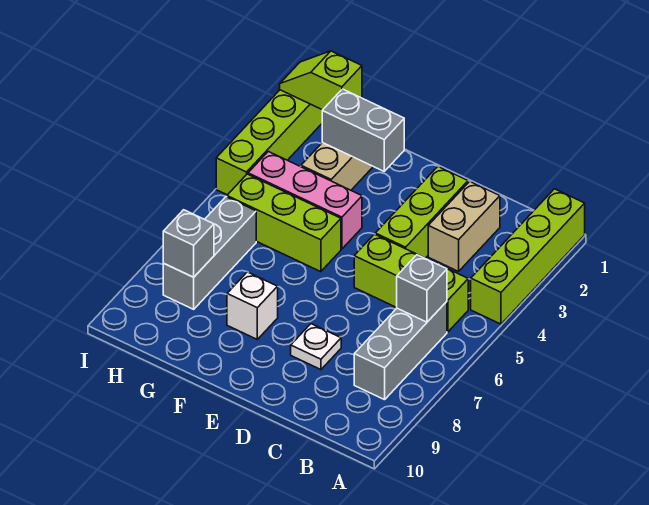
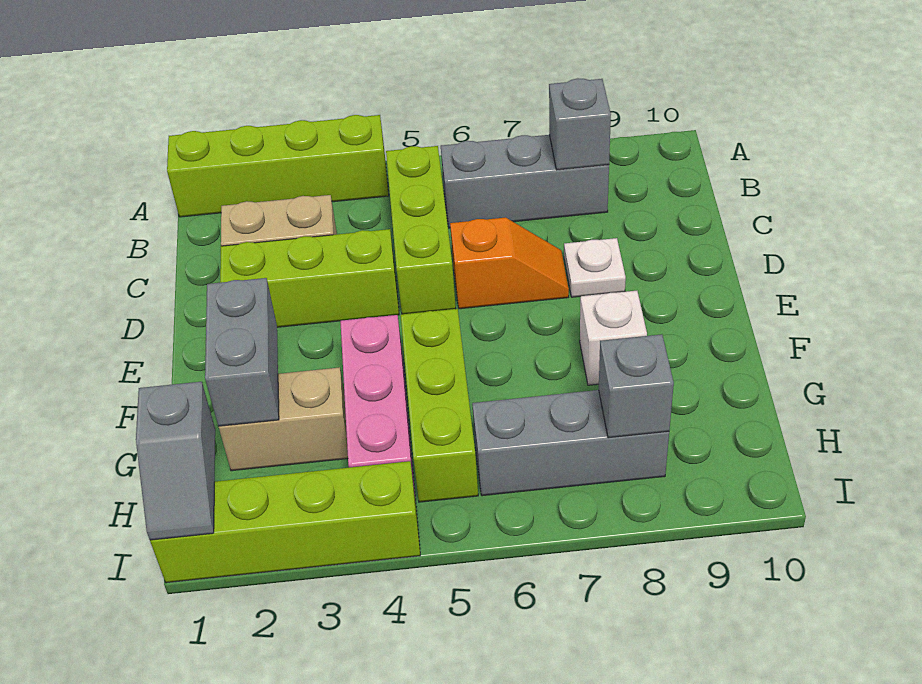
grey 1x1 brick [397,255,447,322] -> grey 1x1 brick moved to [549,78,611,170]
none -> orange 1x2 slope [450,217,569,309]
lime 1x2 slope [280,51,362,110] -> grey 1x2 slope [136,382,215,540]

